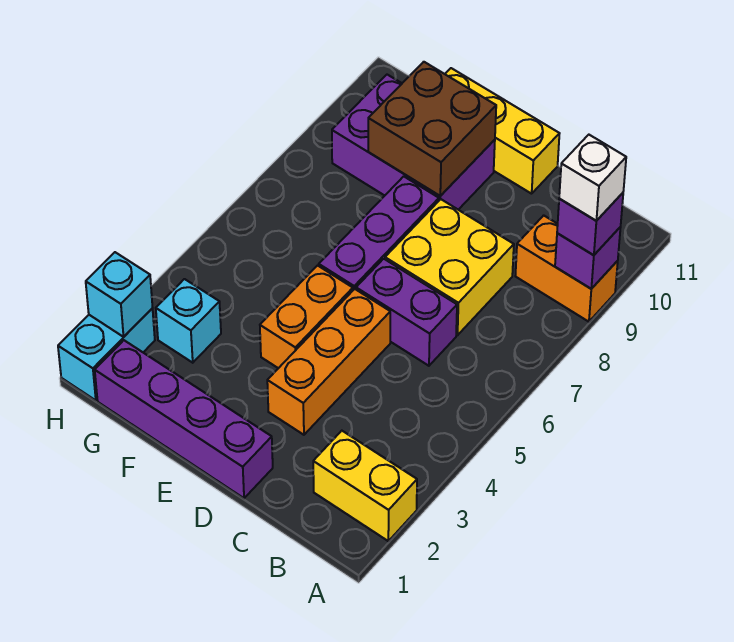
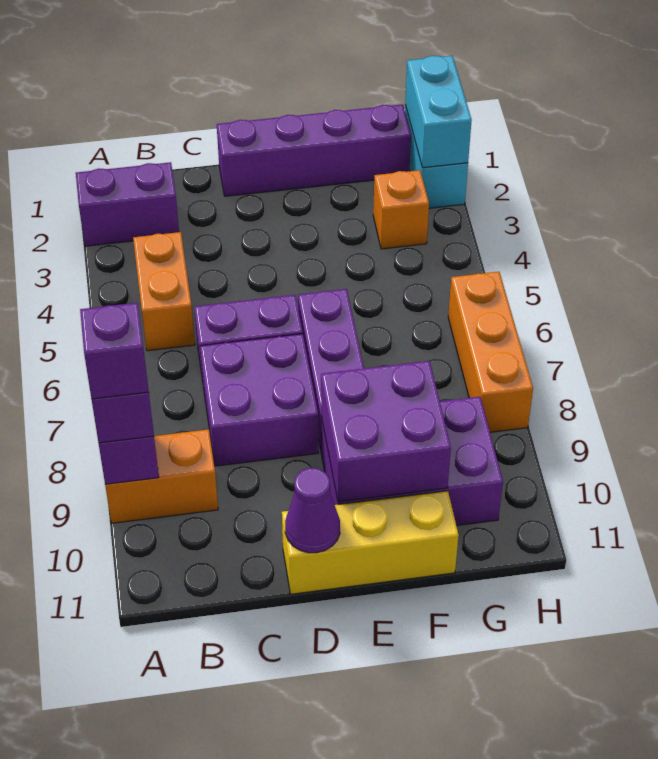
yellow 1x2 brick [313,431,417,541] -> purple 1x2 brick [76,162,179,246]
white 1x1 brick [559,135,626,221] -> purple 1x1 brick [80,303,149,399]
yellow 2x2 brick [385,199,514,335] -> purple 2x2 brick [200,334,319,466]
orange 1x3 brick [267,289,390,435] -> orange 1x3 brick moved to [448,272,533,432]
none -> purple 1x1 cone [285,468,340,553]
orange 1x2 brick [260,266,353,368] -> orange 1x2 brick moved to [133,232,195,351]
brown 2x2 brick [368,62,496,196] -> purple 2x2 brick [321,361,451,502]
cyan 1x1 brick [156,279,221,363] -> orange 1x1 brick [373,170,429,249]
cyan 1x1 brick [86,252,153,337] -> cyan 1x2 brick [405,56,472,168]

